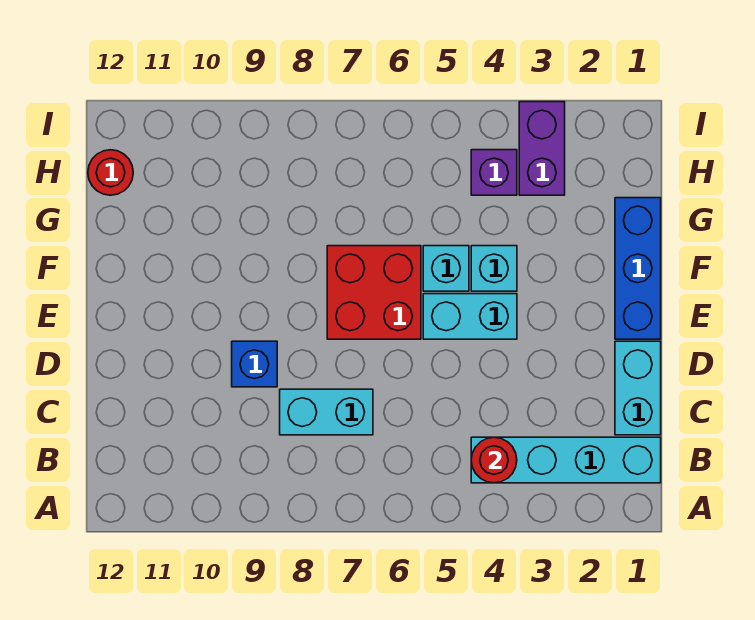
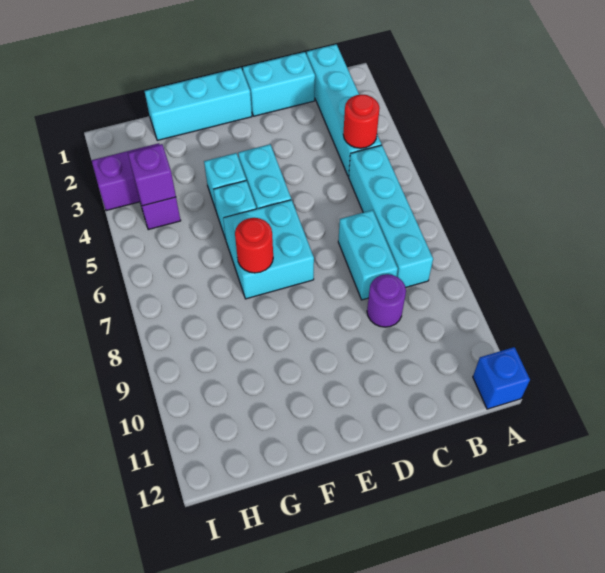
none -> cyan 1x4 brick [349,145,433,287]
none -> purple 1x1 round brick [367,274,406,327]
blue 1x1 brick [232,341,277,387] -> blue 1x1 brick moved to [473,347,530,409]
blue 1x3 brick [615,198,661,339] -> cyan 1x3 brick [145,68,252,140]
red 2x2 brick [327,246,421,339] -> cyan 2x2 brick [223,200,314,299]
none -> purple 1x1 brick [128,144,176,206]
red 1x1 round brick [88,150,133,195] -> red 1x1 round brick moved to [235,218,273,273]

